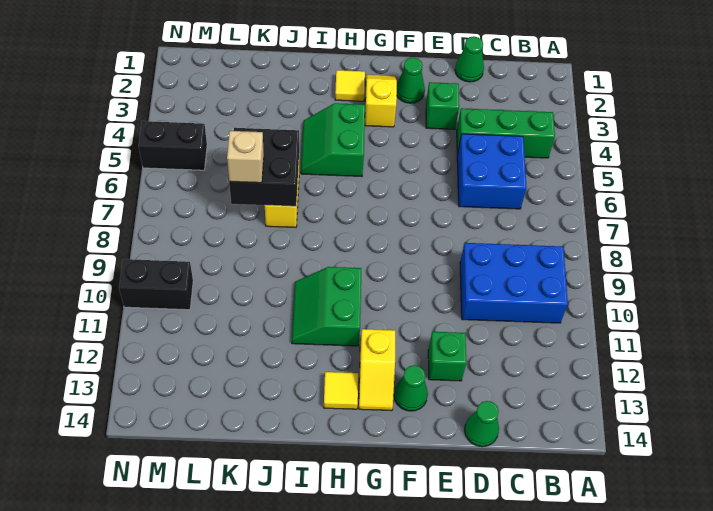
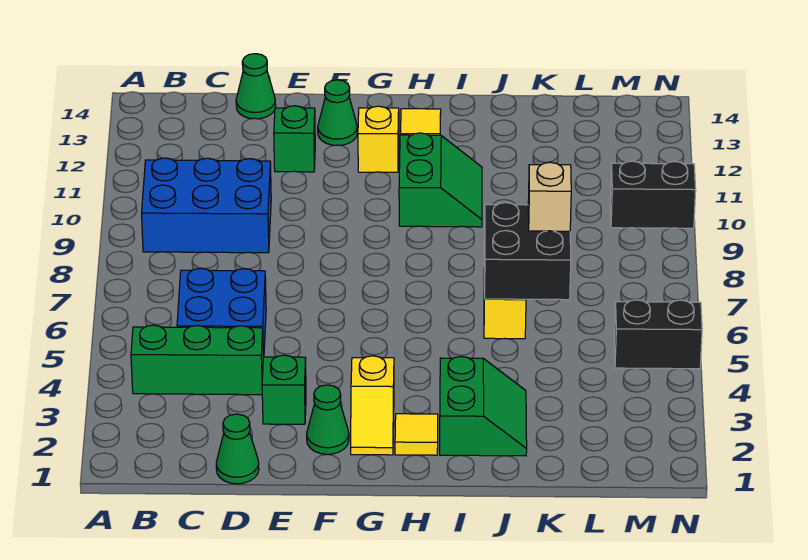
green 2x2 slope [301,103,365,176] -> green 2x2 slope moved to [440,356,527,456]

